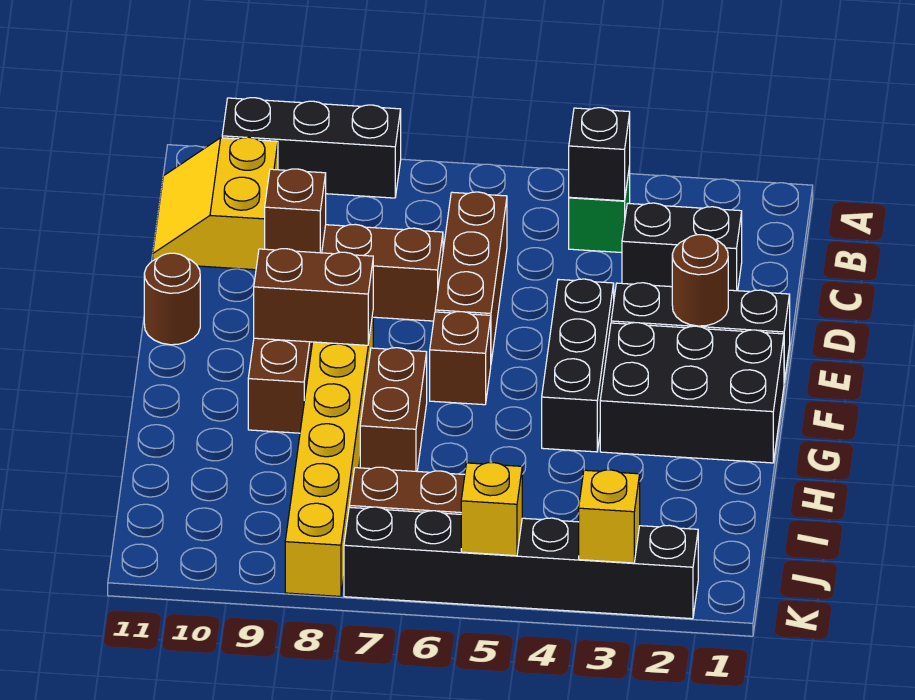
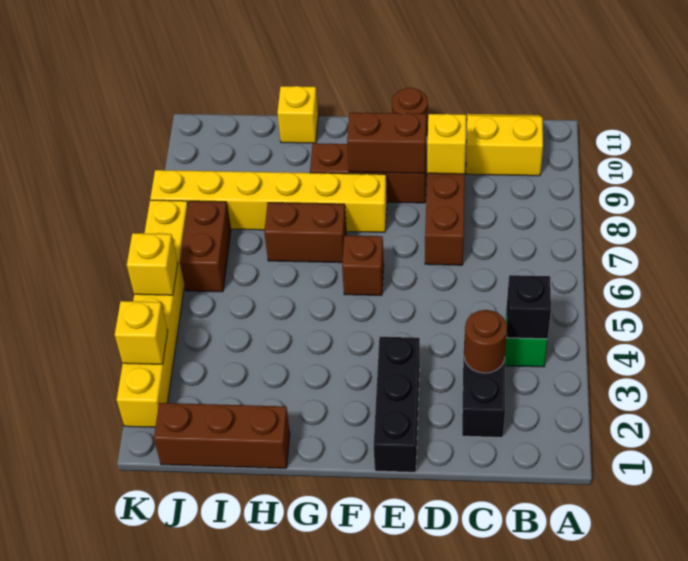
black 1x3 brick [222,98,401,198] -> none
brown 1x3 brick [435,192,507,362] -> brown 1x3 brick moved to [154,403,290,468]
brown 1x1 brick [265,169,326,253] -> yellow 1x1 brick [427,114,466,174]
brown 1x1 round brick [672,235,728,326] -> brown 1x1 round brick moved to [464,310,507,373]
black 1x3 brick [542,279,614,452] -> none
black 2x3 brick [600,323,784,463] -> none
brown 1x2 brick [254,249,373,345] -> brown 1x2 brick turned to [347,113,426,173]
none -> yellow 1x1 brick [278,86,318,143]
black 1x6 brick [344,507,698,619] -> yellow 1x6 brick [117,200,188,427]

